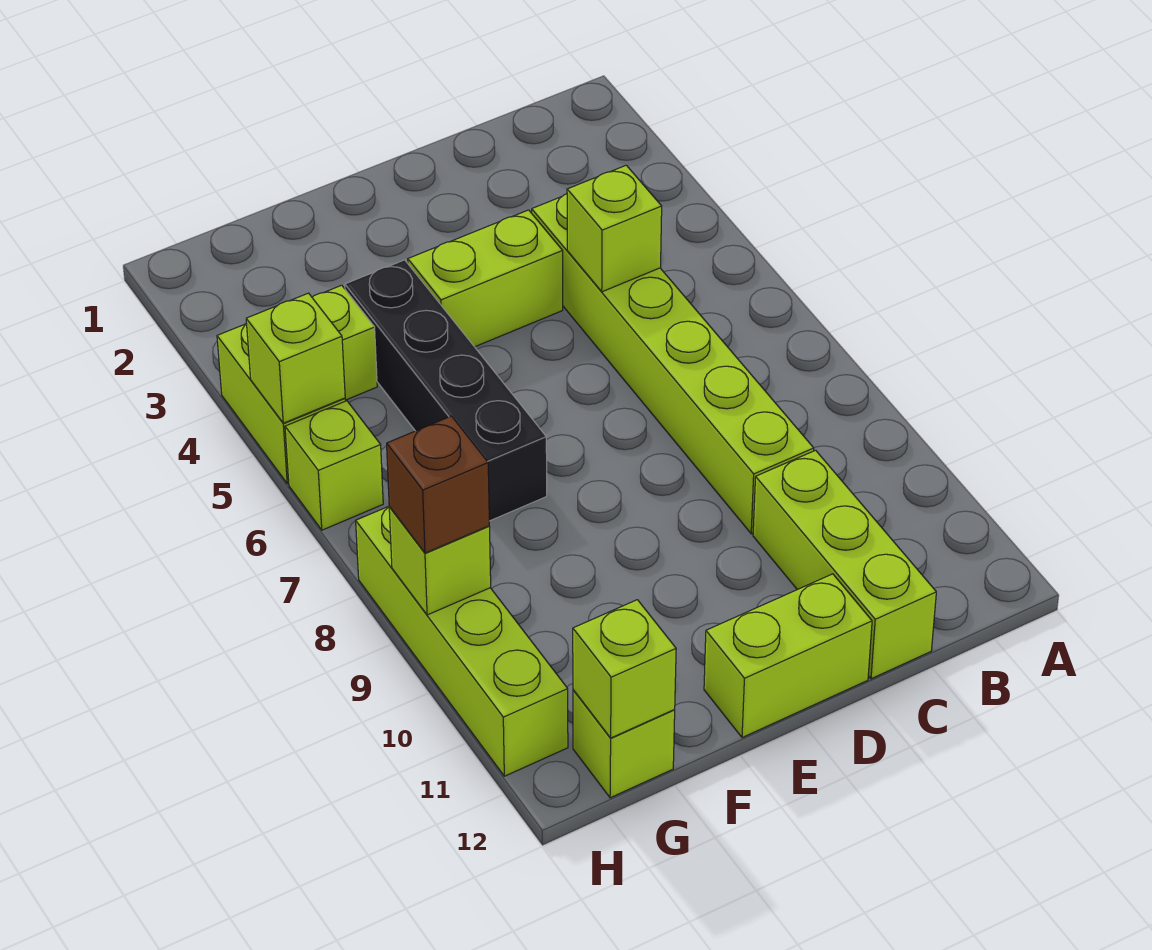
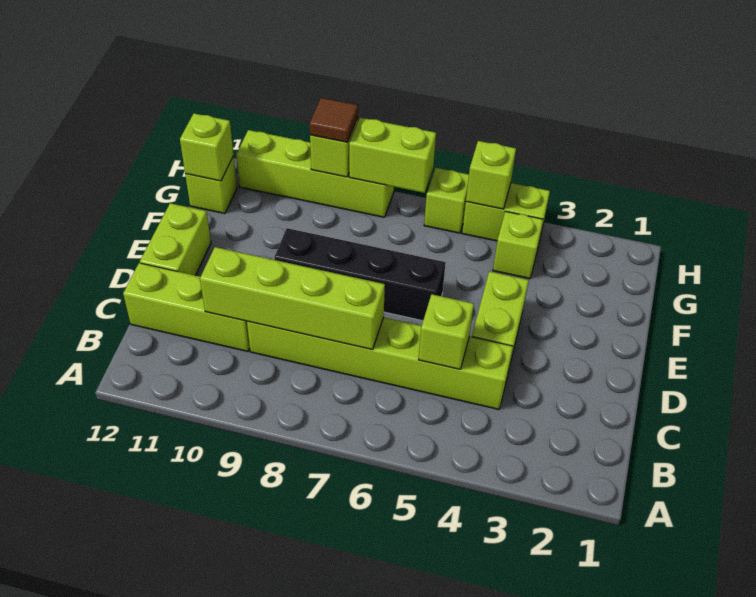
none -> lime 1x4 brick [200,247,385,349]
black 1x4 brick [345,260,547,521] -> black 1x4 brick moved to [274,228,446,321]
none -> lime 1x2 brick [349,118,436,193]
brown 1x1 brick [387,416,489,553] -> brown 1x1 tile [310,98,358,142]

